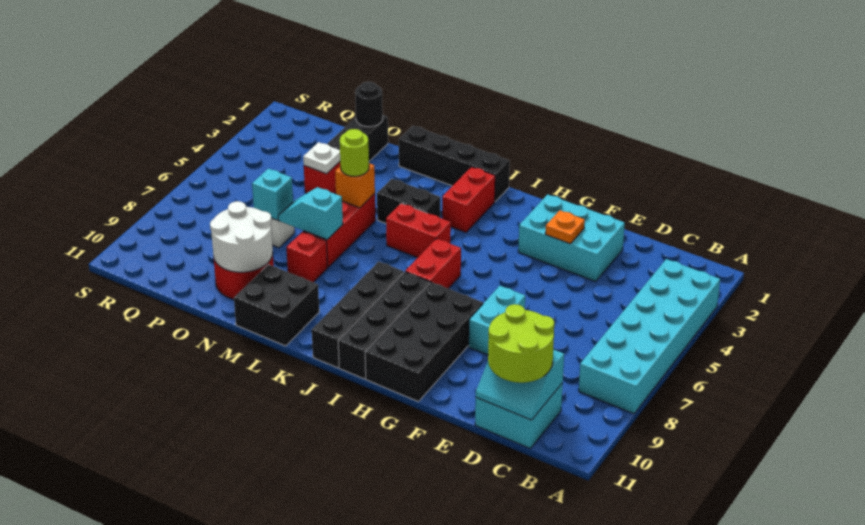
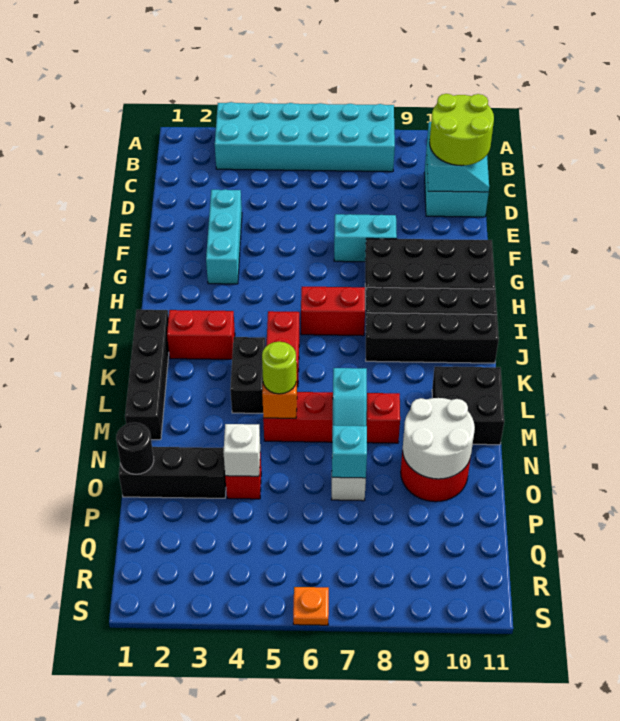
cyan 2x3 brick [518,194,625,282] -> cyan 1x3 brick [206,189,242,284]
orange 1x1 plate [545,210,585,244] -> orange 1x1 plate moved to [293,587,329,625]
white 1x1 plate [303,142,340,174] -> white 1x1 brick [223,424,260,476]

